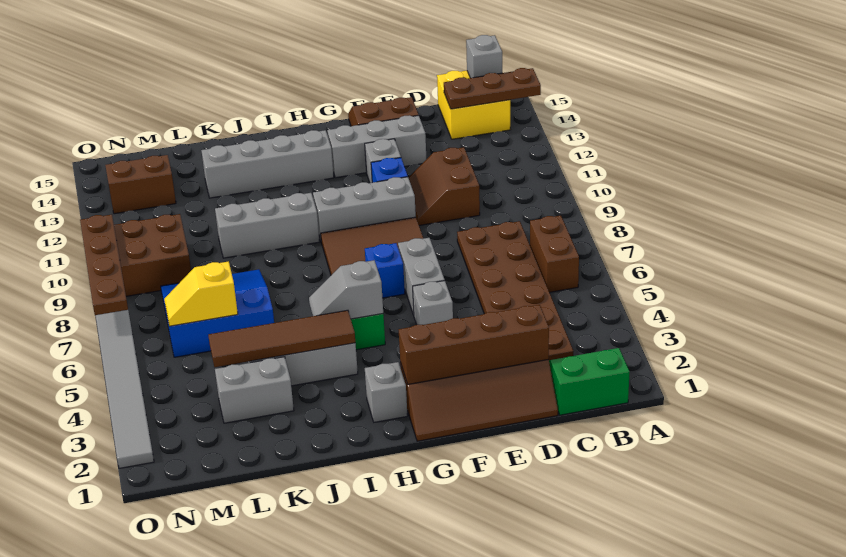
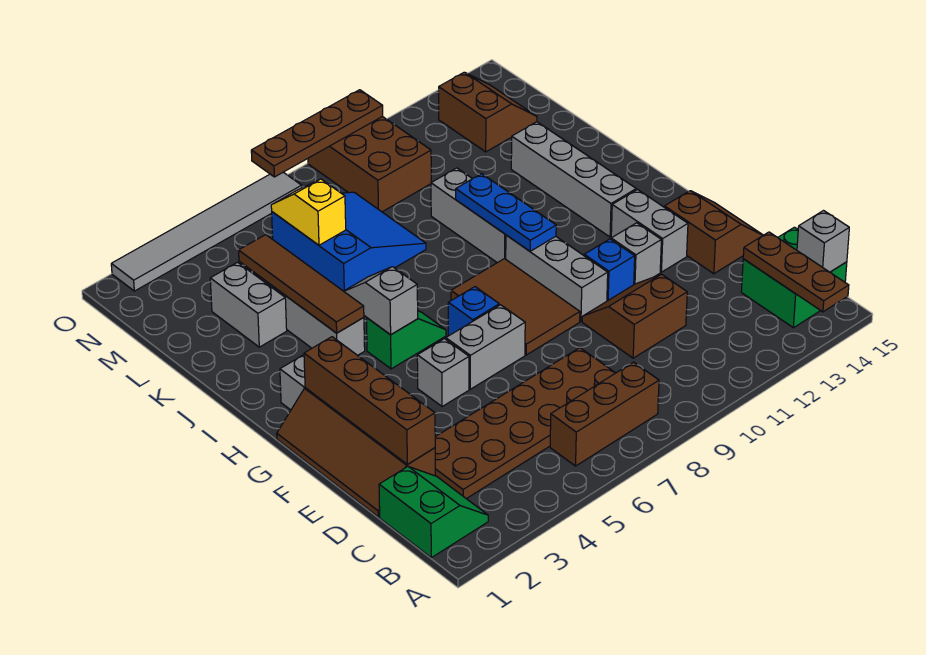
brown 1x2 brick [530,216,579,292] -> brown 1x3 brick [550,362,659,466]
yellow 2x2 brick [437,71,511,139] -> green 2x2 brick [741,227,847,328]
grey 1x3 brick [327,115,426,178] -> grey 1x2 brick [611,190,688,272]
none -> blue 1x3 plate [456,174,556,251]

